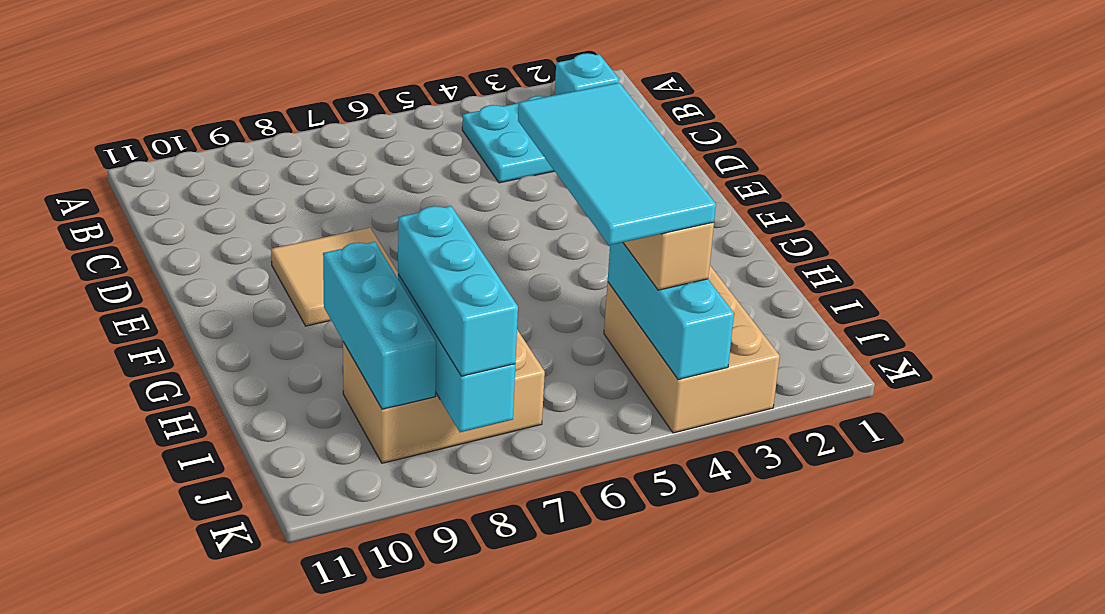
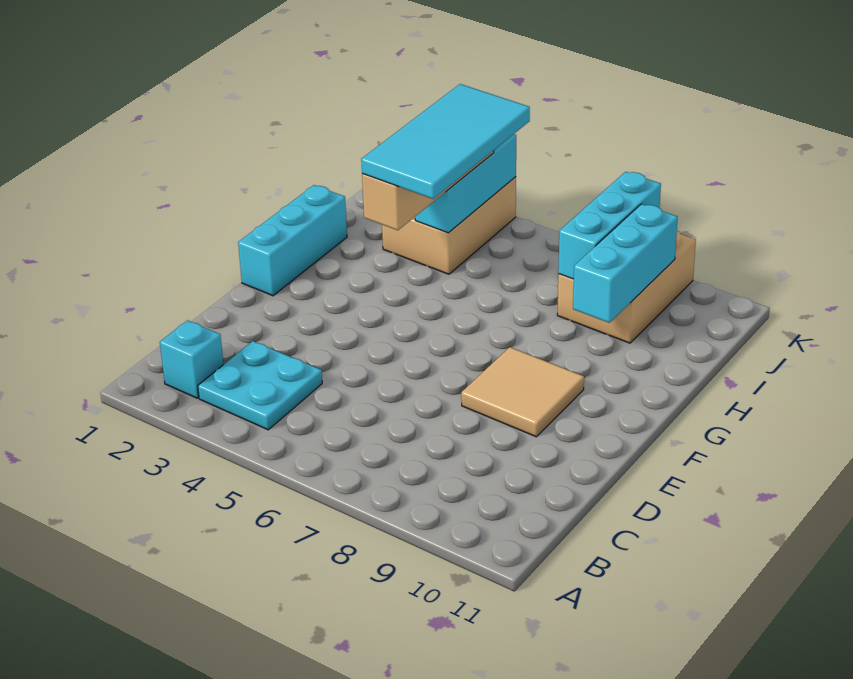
tan 2x3 brick [343,330,545,463] -> tan 2x3 brick turned to [557,231,696,343]
cyan 1x3 brick [398,206,518,376] -> cyan 1x3 brick moved to [238,185,347,296]

